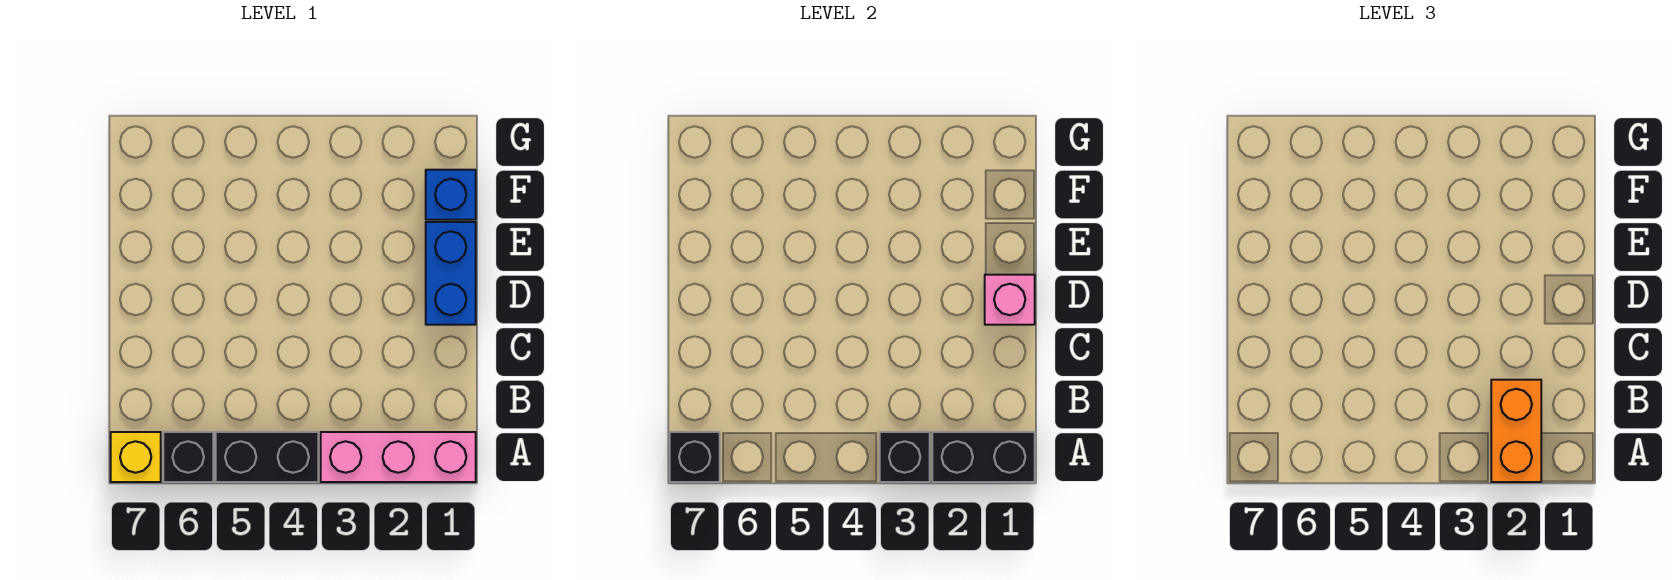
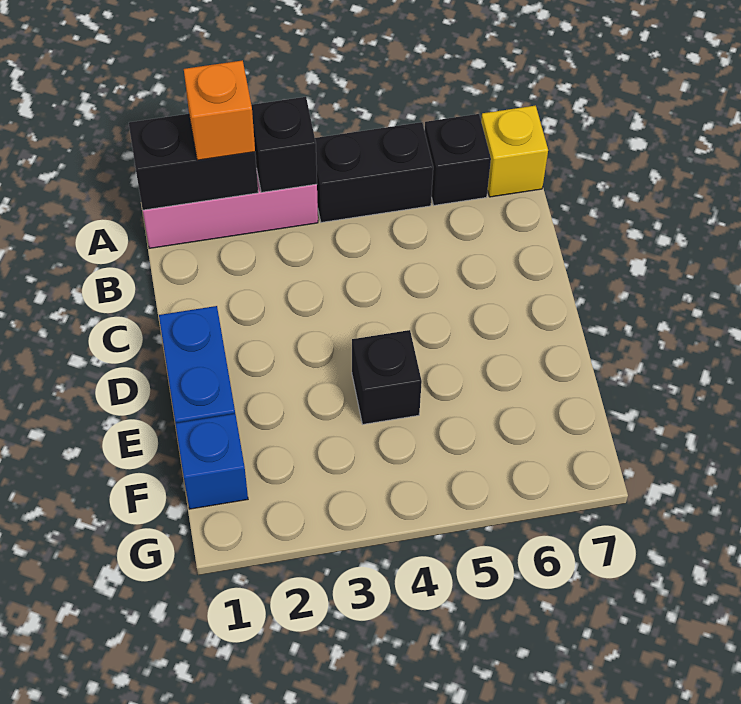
orange 1x2 brick [1491,380,1541,482] -> orange 1x1 brick [184,60,255,160]
black 1x1 brick [670,432,720,482] -> black 1x1 brick moved to [352,330,422,424]
pink 1x1 brick [985,275,1035,325] -> none

